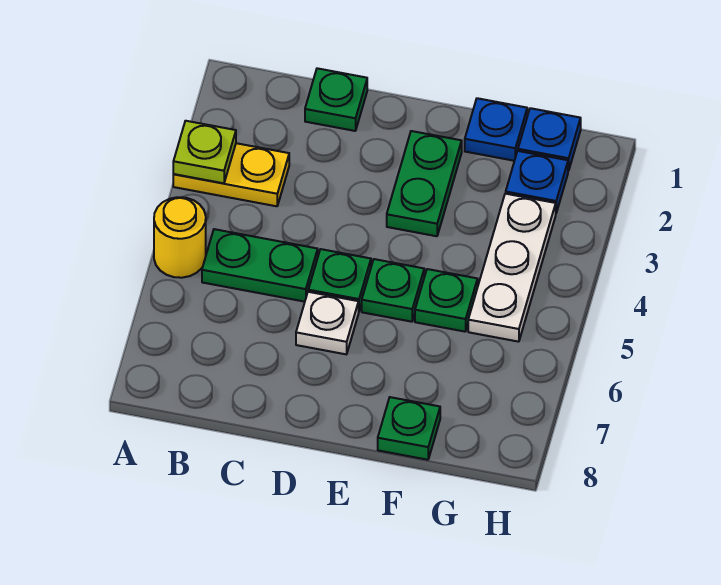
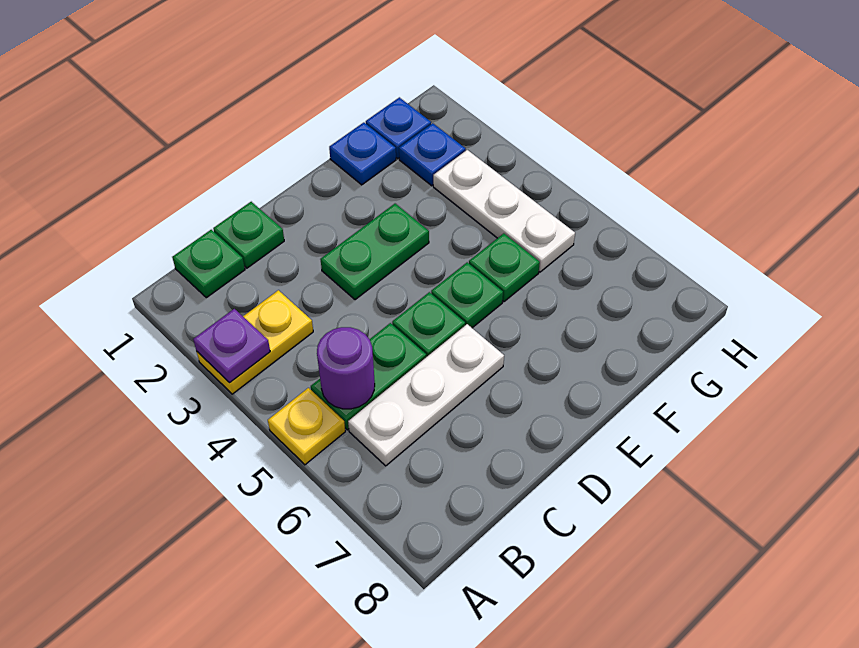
lime 1x1 plate [173,121,236,183] -> purple 1x1 plate [193,309,270,383]
yellow 1x1 round brick [154,197,206,278] -> yellow 1x1 plate [268,388,345,465]
none -> purple 1x1 round brick [317,327,375,409]
white 1x1 plate [296,292,359,354] -> white 1x3 plate [348,324,504,466]
green 1x2 plate [387,131,462,236] -> green 1x2 plate turned to [320,204,429,300]
green 1x1 plate [378,397,440,460] -> green 1x1 plate moved to [172,230,245,298]

